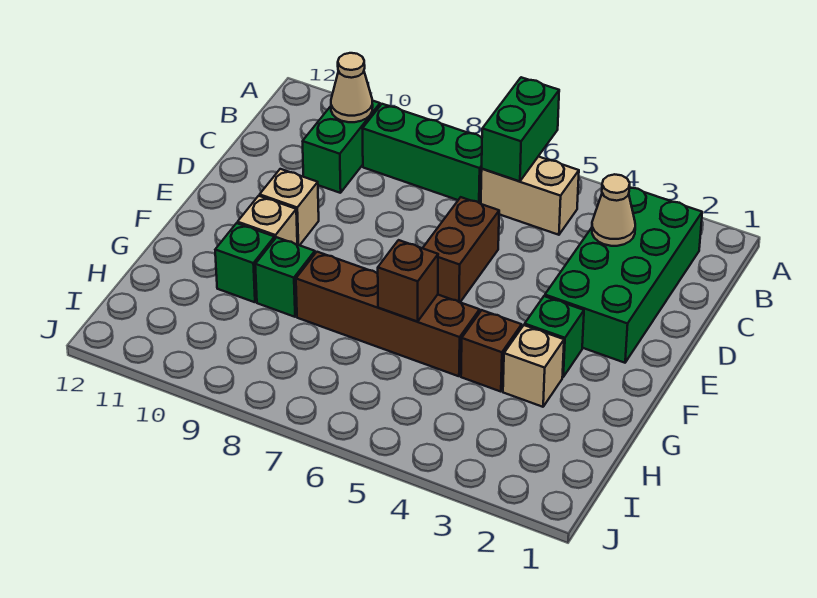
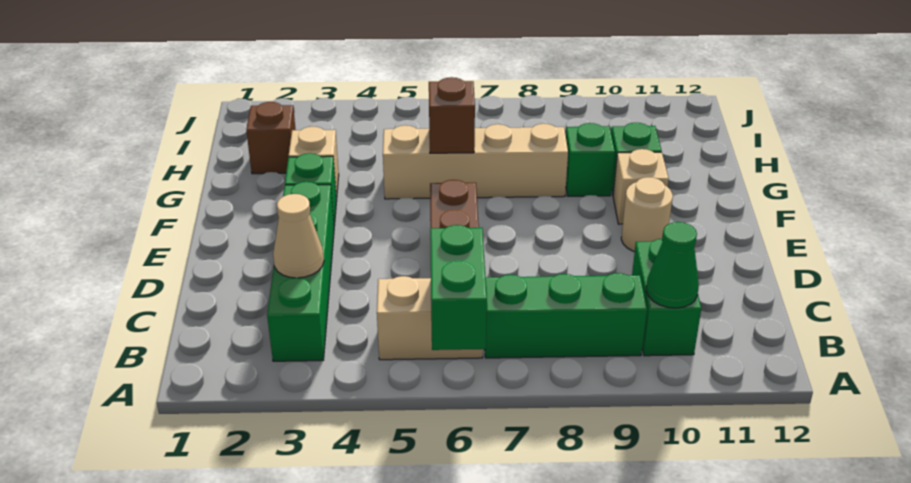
green 2x4 brick [545,188,702,363] -> green 1x4 brick [267,182,334,361]
tan 1x1 cone [331,53,373,122] -> green 1x1 cone [646,222,699,308]
tan 1x1 brick [260,169,319,245] -> tan 1x1 round brick [621,177,673,252]
brown 1x1 brick [461,310,522,392] -> brown 1x1 brick moved to [246,102,296,174]
brown 1x4 brick [296,252,480,376] -> tan 1x4 brick [383,124,568,199]

